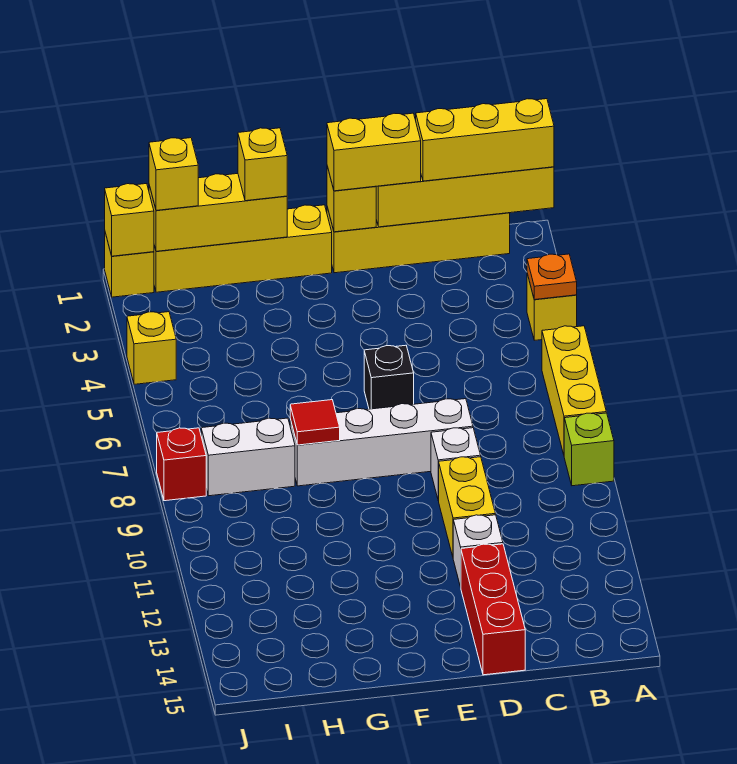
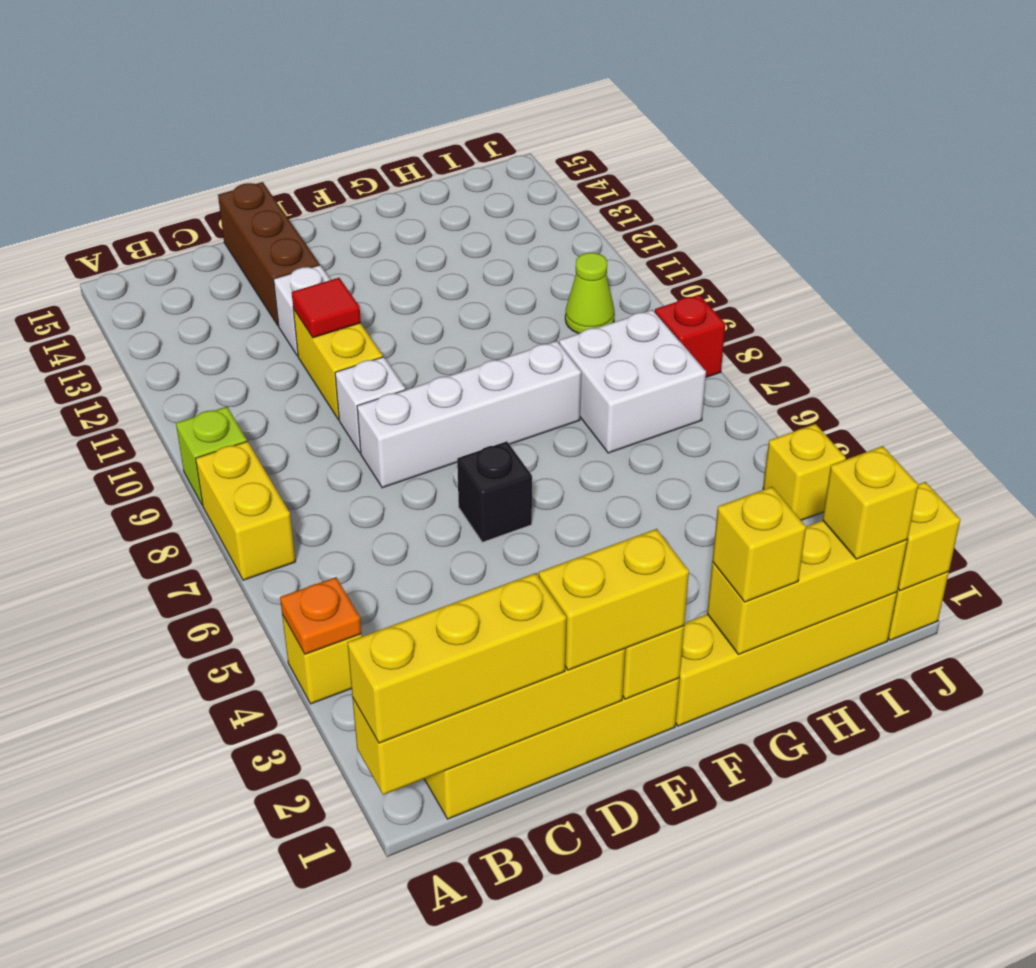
yellow 1x3 brick [542,326,606,454] -> yellow 1x2 brick [196,441,296,580]
red 1x3 brick [461,544,525,675] -> brown 1x3 brick [218,182,319,326]
red 1x1 tile [290,400,340,445] -> red 1x1 tile moved to [292,278,361,338]
white 1x2 brick [201,418,295,496] -> white 2x2 brick [559,310,706,453]
none -> lime 1x1 cone [565,253,614,334]

